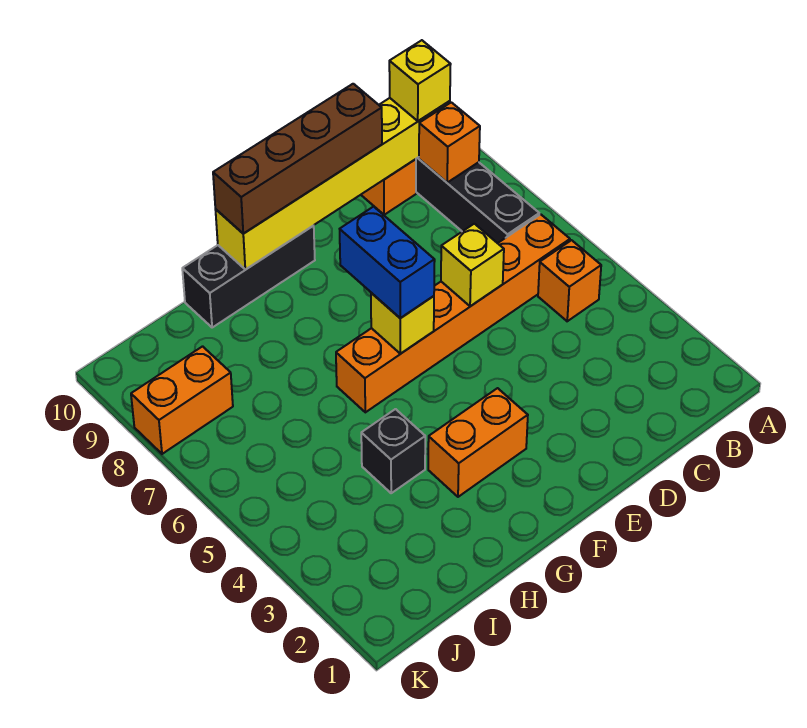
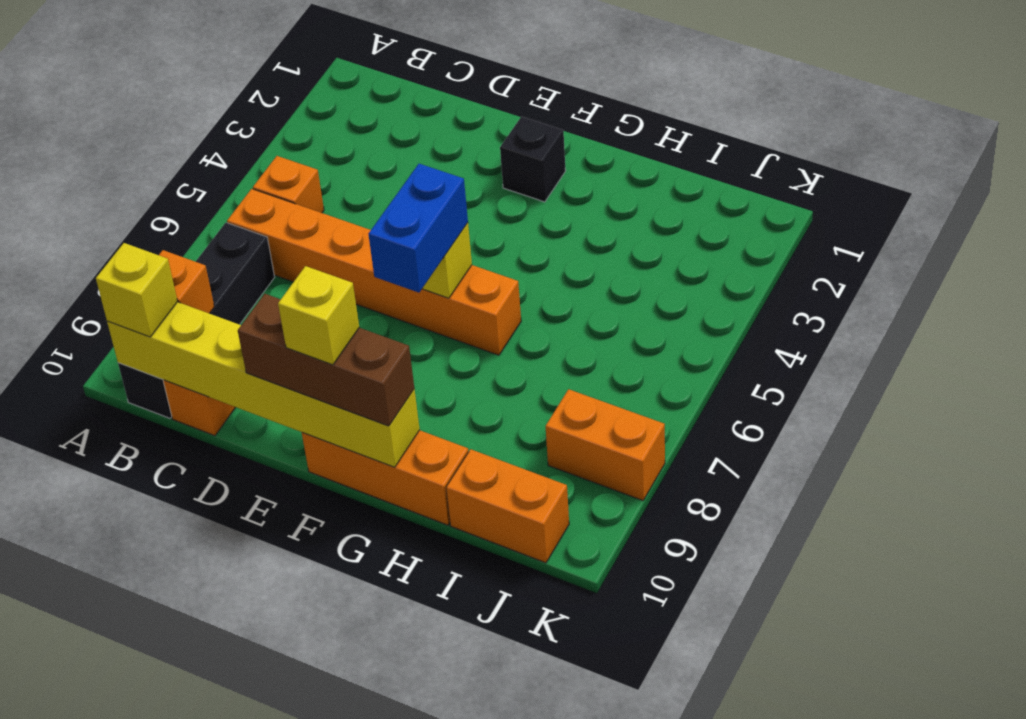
yellow 1x1 brick [441,224,504,306] -> yellow 1x1 brick moved to [278,266,359,365]
brown 1x4 brick [213,84,382,234] -> brown 1x3 brick [238,294,414,426]
orange 1x2 brick [428,388,528,497] -> orange 1x2 brick moved to [446,449,569,563]
black 1x3 brick [182,226,315,328] -> orange 1x3 brick [302,430,468,525]
black 1x1 brick [361,409,425,493] -> black 1x1 brick moved to [500,117,566,202]

